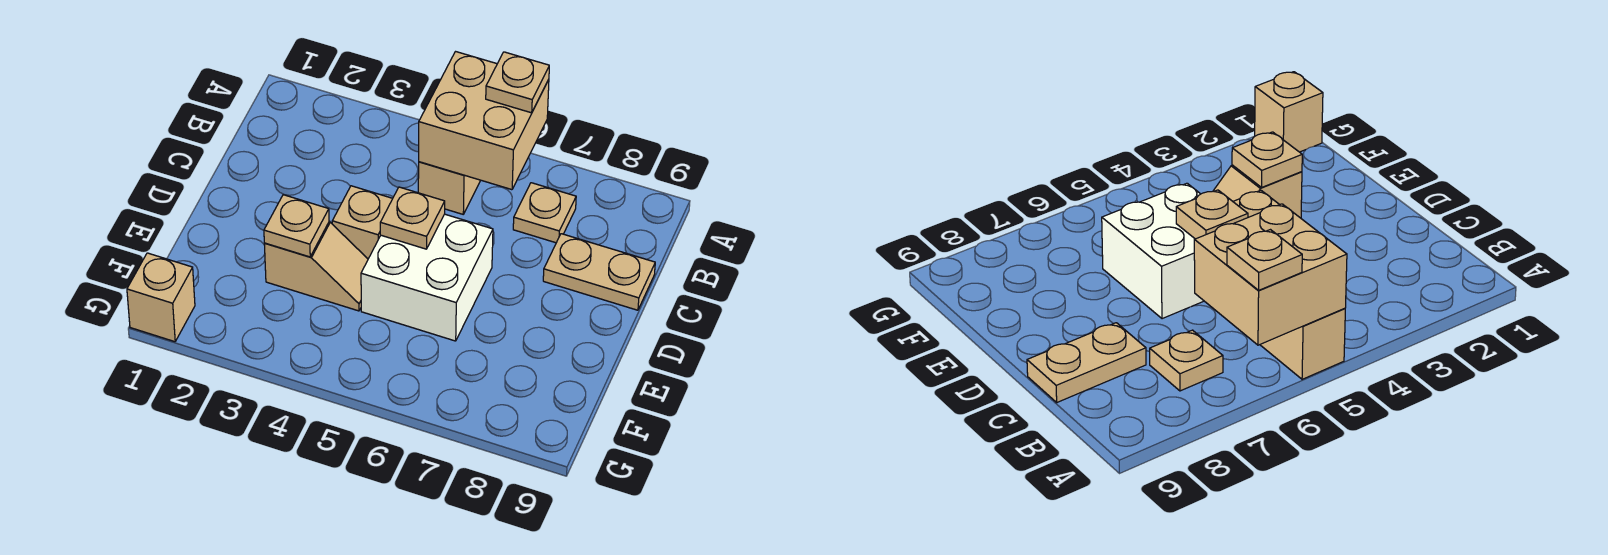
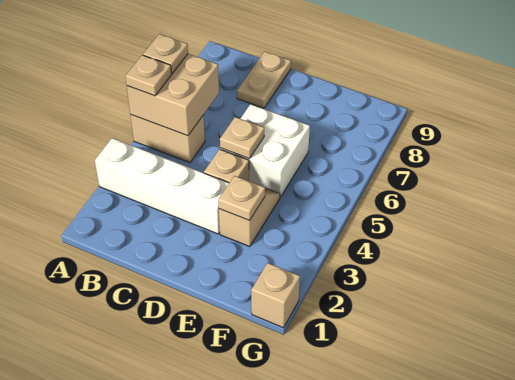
none -> white 1x4 brick [95,138,229,234]
tan 1x1 plate [513,183,576,243] -> tan 1x1 plate moved to [125,55,172,96]

